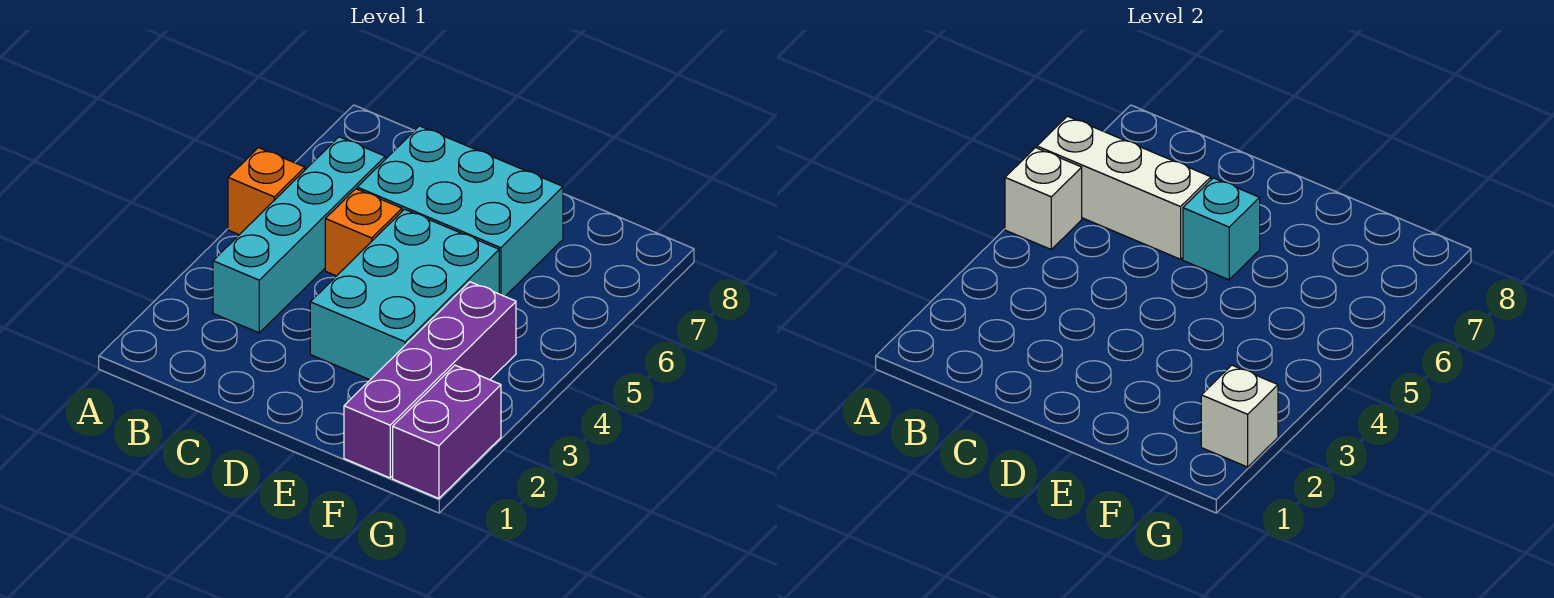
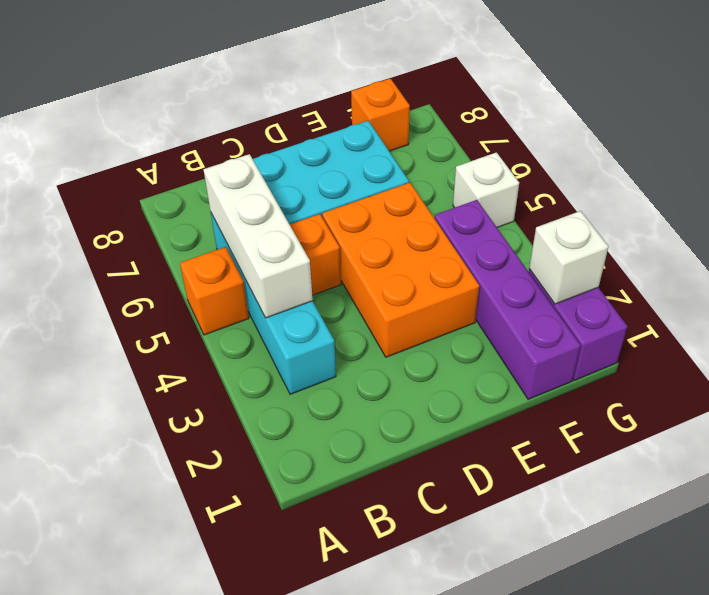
white 1x1 brick [1005,148,1082,249] -> white 1x1 brick moved to [453,152,519,227]
white 1x3 brick [1037,116,1211,259] -> white 1x3 brick turned to [204,154,313,318]
cyan 2x3 brick [310,209,499,380] -> orange 2x3 brick [322,183,479,357]
cyan 1x1 brick [1183,178,1260,280] -> none
none -> orange 1x1 brick [351,78,410,151]

